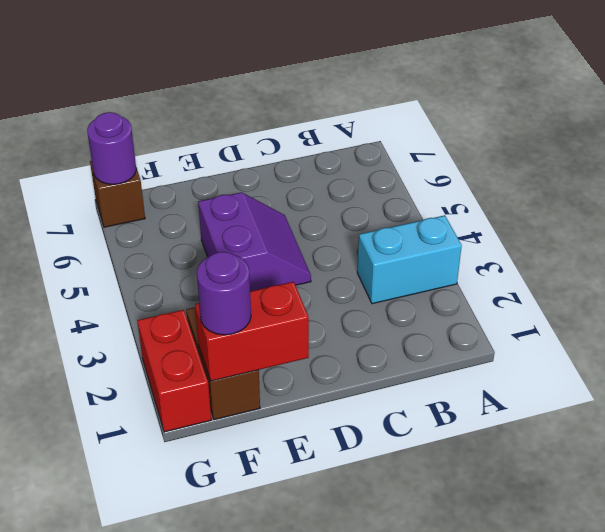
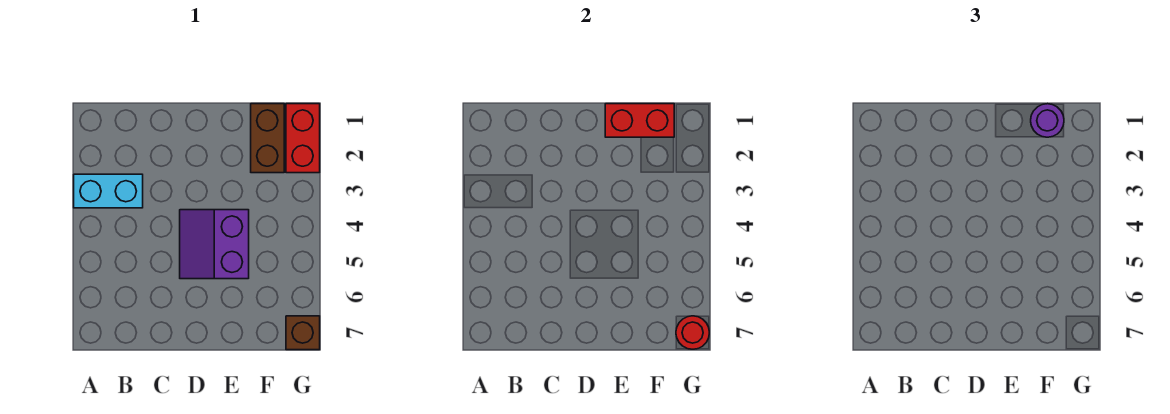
purple 1x1 round brick [87,112,136,184] -> red 1x1 round brick [676,316,709,349]

